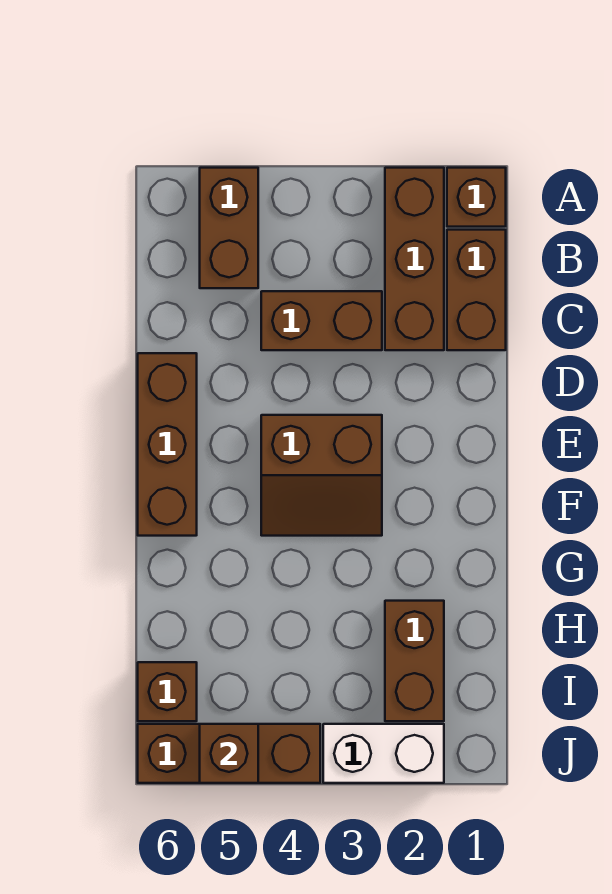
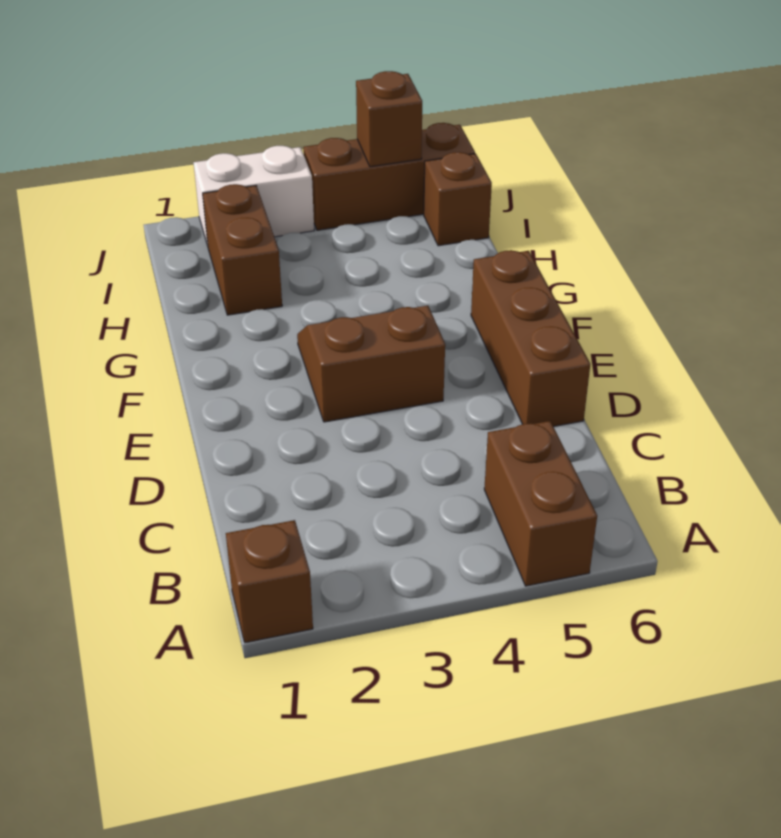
brown 1x3 brick [385,168,444,350] -> none
brown 1x2 brick [447,230,506,350] -> none
brown 1x2 brick [261,291,382,350] -> none

